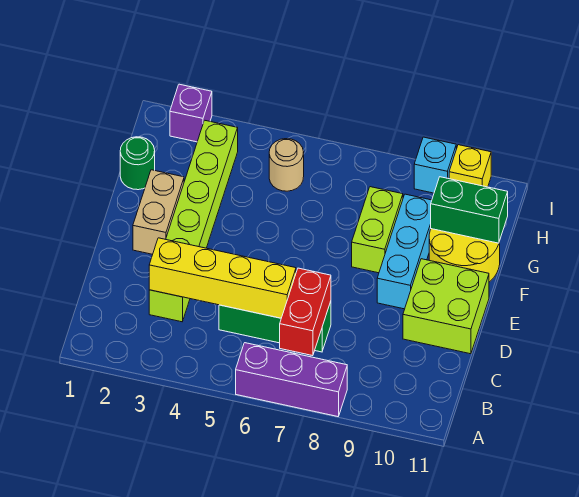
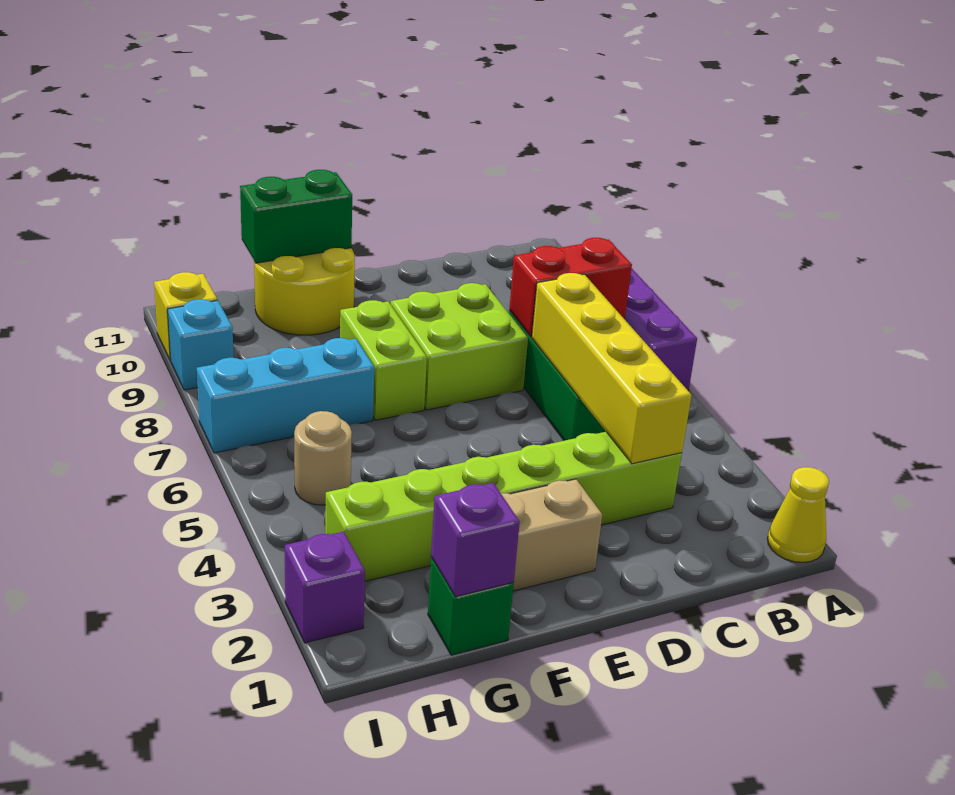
none -> yellow 1x1 cone [767,467,829,562]
lime 2x2 brick [403,259,489,354] -> lime 2x2 brick moved to [391,283,528,410]
cyan 1x3 brick [377,194,432,309] -> cyan 1x3 brick moved to [197,338,374,453]
lime 1x2 brick [352,187,403,273] -> lime 1x2 brick turned to [340,300,427,420]
green 1x1 round brick [120,137,155,190] -> green 1x1 brick [428,557,514,655]
none -> purple 1x1 brick [431,483,520,597]
green 1x2 brick [431,177,508,243] -> green 1x2 brick turned to [240,170,352,263]

